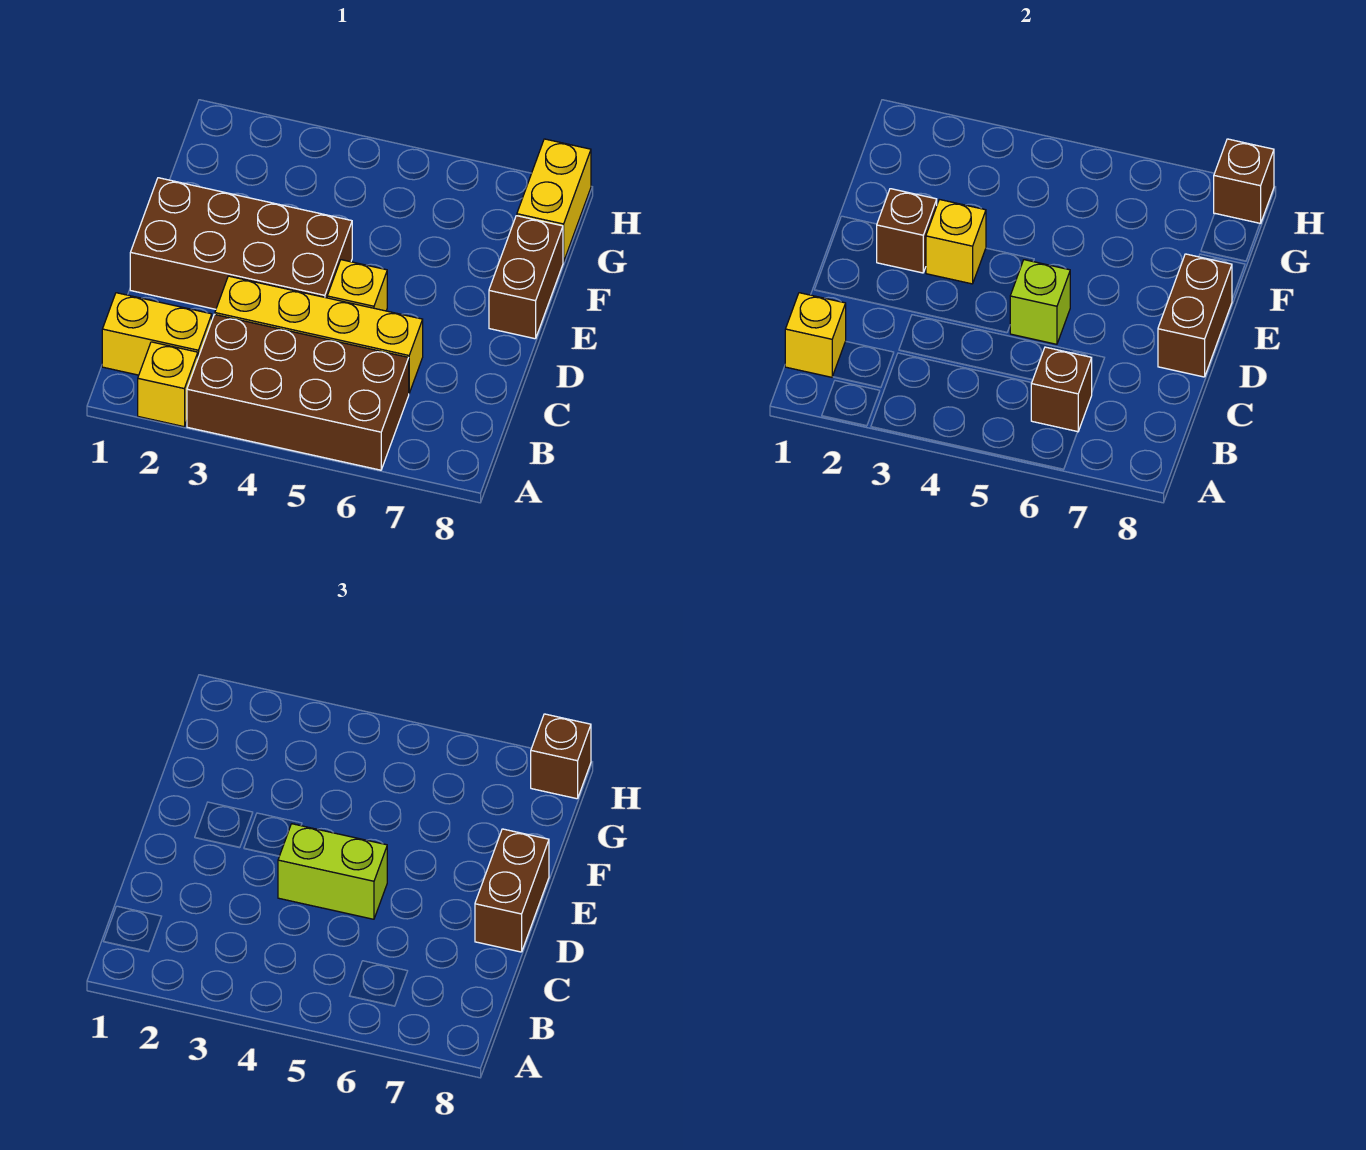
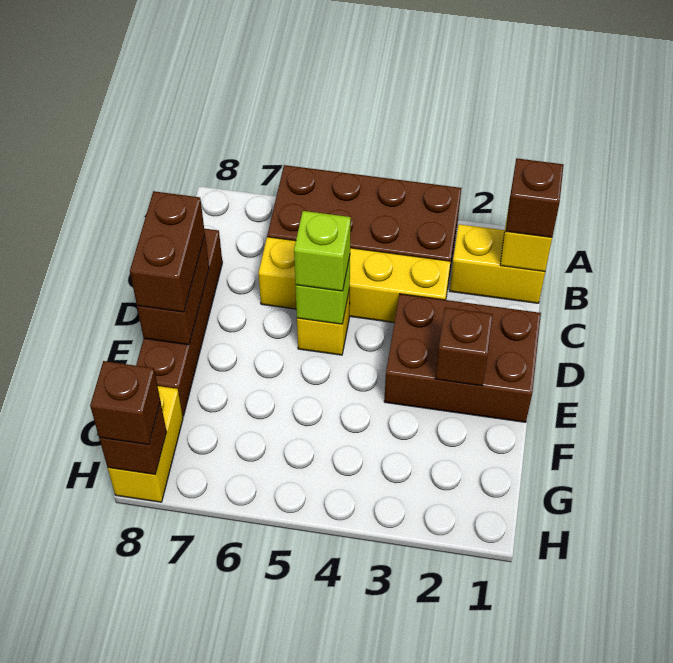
yellow 1x1 brick [138,342,198,427] -> none
brown 1x1 brick [1031,347,1092,432] -> brown 1x1 brick moved to [506,158,564,237]
brown 2x4 brick [130,178,352,309] -> brown 2x3 brick [384,294,541,422]
lime 1x2 brick [278,824,387,919] -> lime 1x1 brick [294,211,351,291]
yellow 1x1 brick [926,199,986,284] -> none
brown 1x2 brick [489,216,563,339] -> brown 1x4 brick [136,229,222,416]

